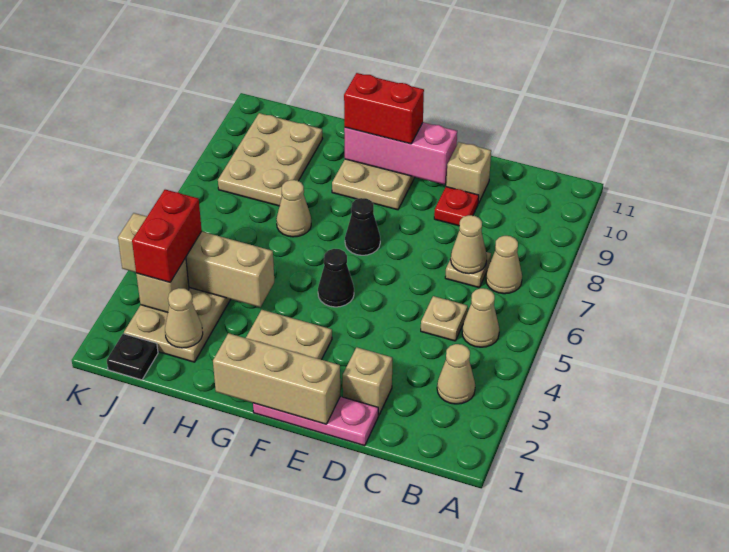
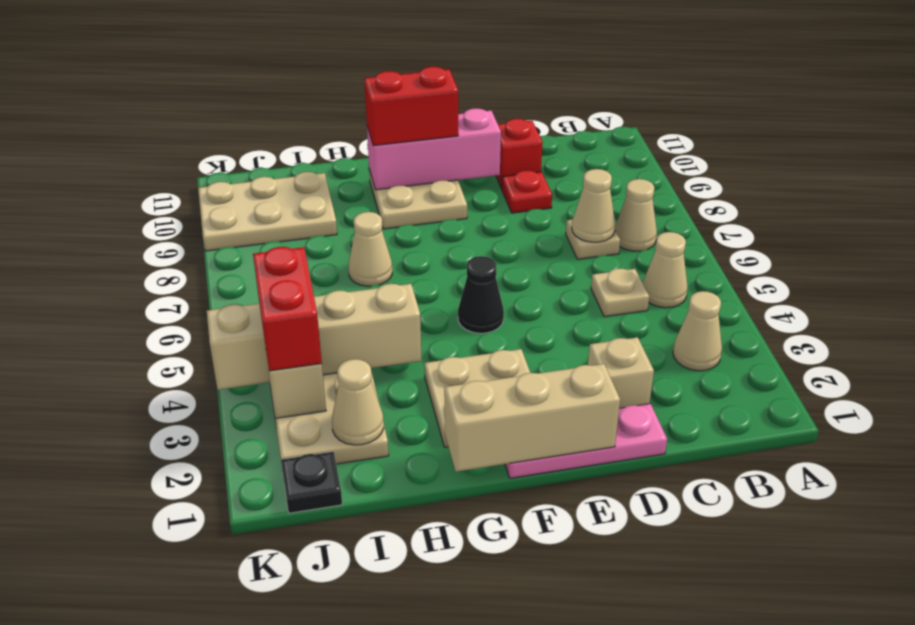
tan 1x1 brick [446,142,491,203] -> red 1x1 brick [496,119,543,189]
black 1x1 cone [345,198,380,255] -> none
tan 2x3 plate [218,113,323,206] -> tan 2x3 plate turned to [198,172,337,251]

